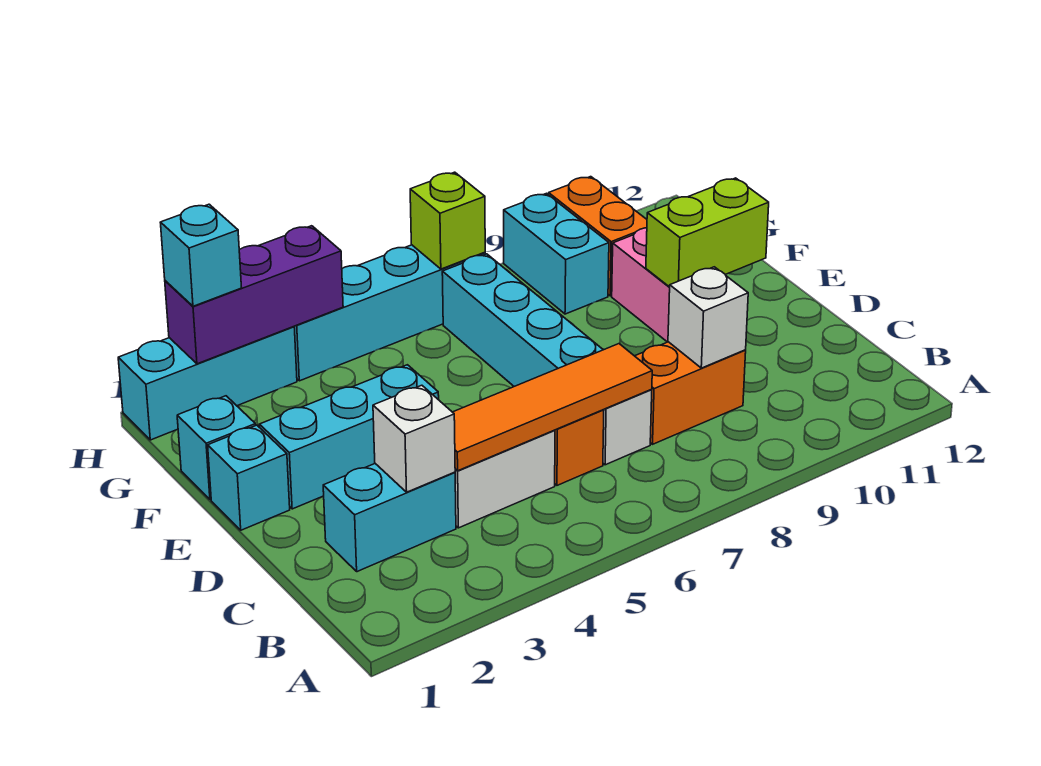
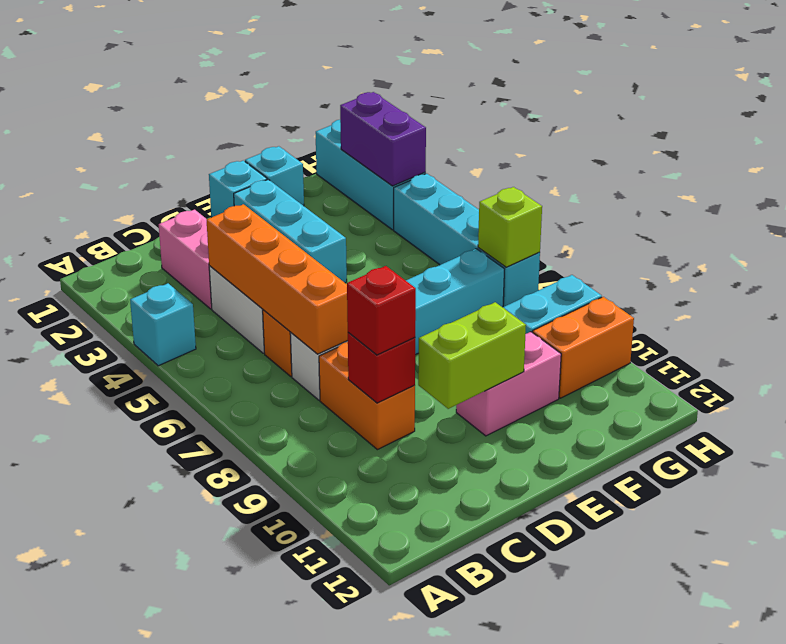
cyan 1x2 brick [323,464,456,572] -> pink 1x2 brick [159,210,212,309]
white 1x1 brick [373,385,455,492] -> none
orange 1x4 tile [453,344,652,471] -> orange 1x4 brick [207,204,348,354]
white 1x1 brick [668,267,748,368] -> red 1x1 brick [348,333,415,403]
none -> red 1x1 brick [347,266,416,355]
lime 1x2 brick [646,178,769,287] -> lime 1x2 brick turned to [418,302,526,409]
purple 1x3 brick [165,226,343,364] -> purple 1x2 brick [340,92,426,186]
cyan 1x1 brick [160,204,242,306] -> cyan 1x1 brick moved to [130,283,196,366]

